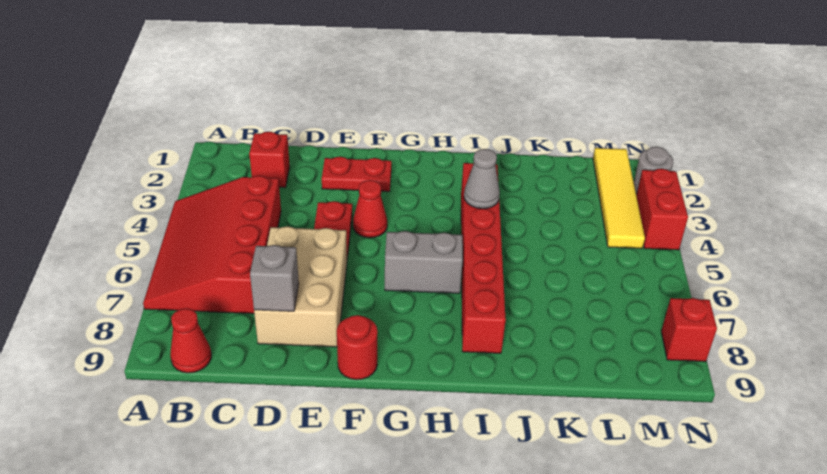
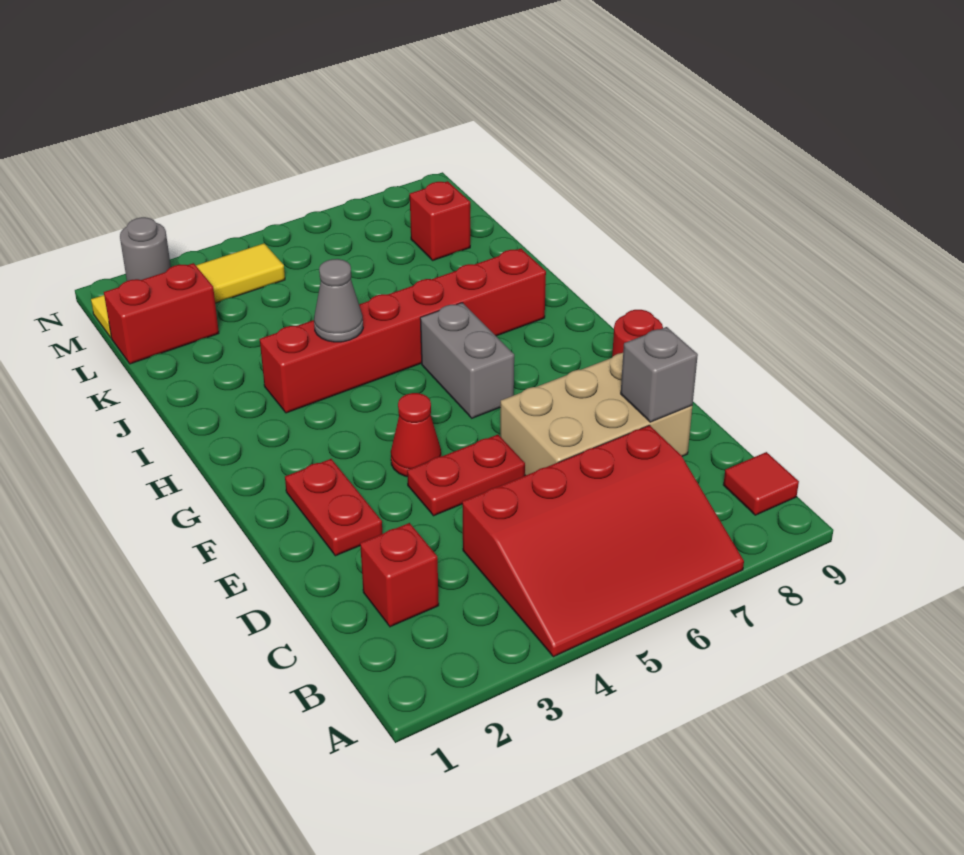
red 1x1 cone [170,308,211,373] -> red 1x1 tile [723,452,799,515]
red 1x2 brick [636,169,688,250] -> red 1x2 brick moved to [104,263,219,364]
red 1x1 brick [661,298,717,362] -> red 1x1 brick moved to [410,181,470,260]

